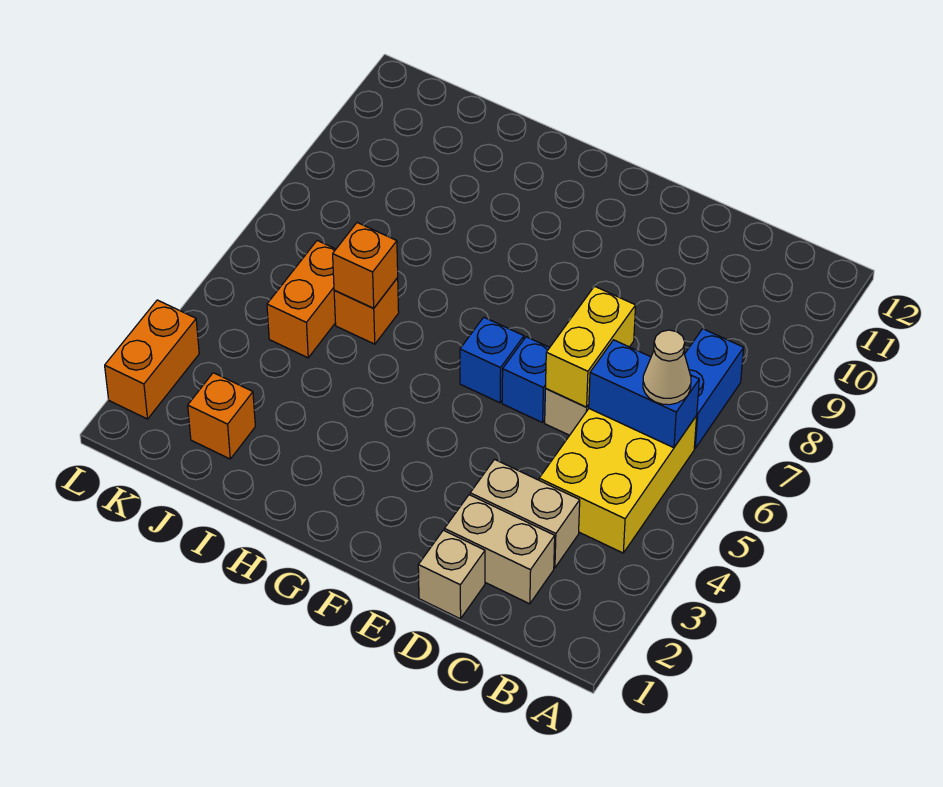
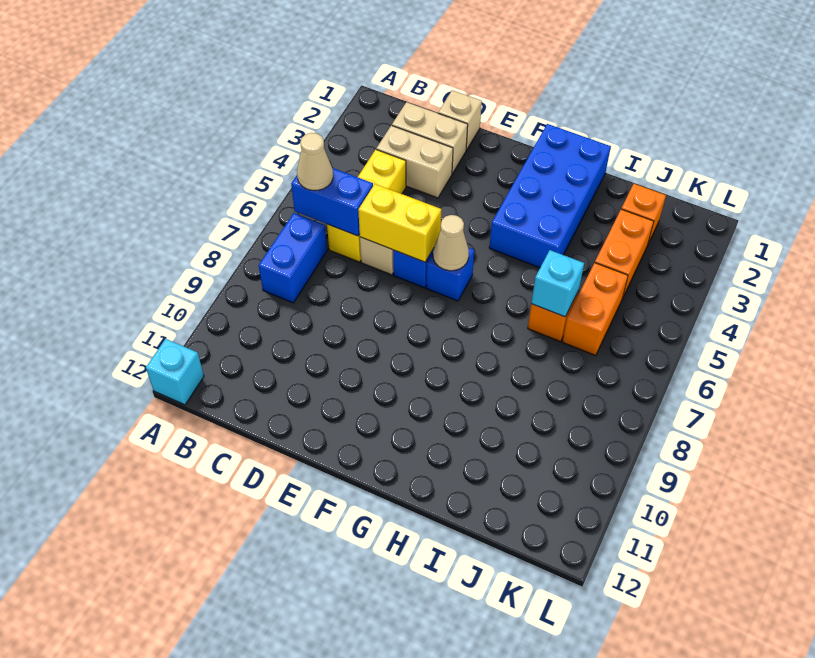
none -> cyan 1x1 brick [146,339,204,405]
yellow 2x3 brick [539,409,697,553] -> yellow 1x3 brick [327,150,406,262]
yellow 1x2 brick [546,286,636,407] -> yellow 1x2 brick turned to [358,184,441,262]
none -> tan 1x1 cone [433,215,469,271]
none -> blue 2x4 brick [489,124,611,268]
orange 1x1 brick [333,223,398,308] -> cyan 1x1 brick [531,250,584,317]
orange 1x2 brick [105,300,199,419] -> orange 1x2 brick moved to [595,209,654,297]

